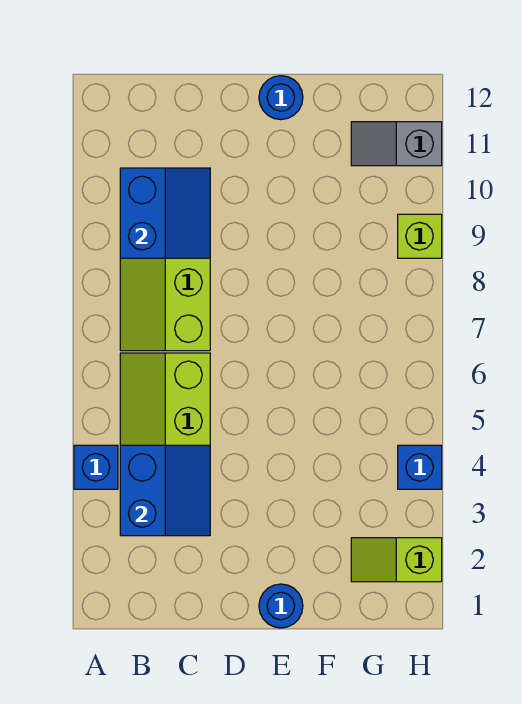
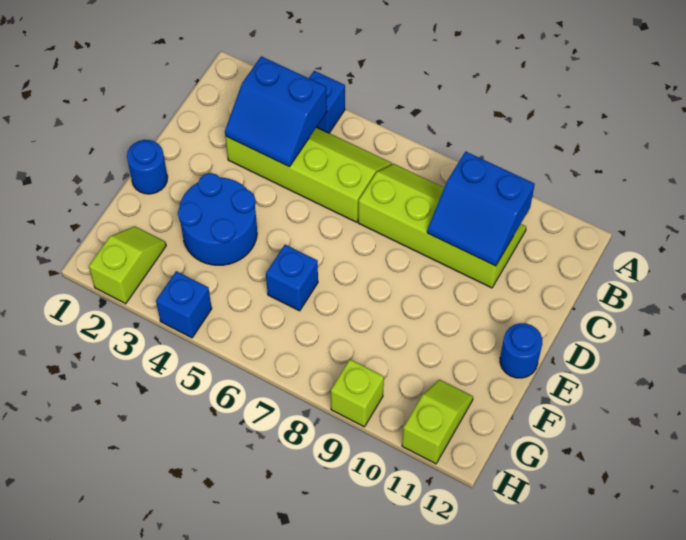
none -> blue 2x2 round brick [178,173,257,265]
none -> blue 1x1 brick [266,245,318,311]
grey 1x2 slope [351,122,442,166] -> lime 1x2 slope [402,380,473,464]

